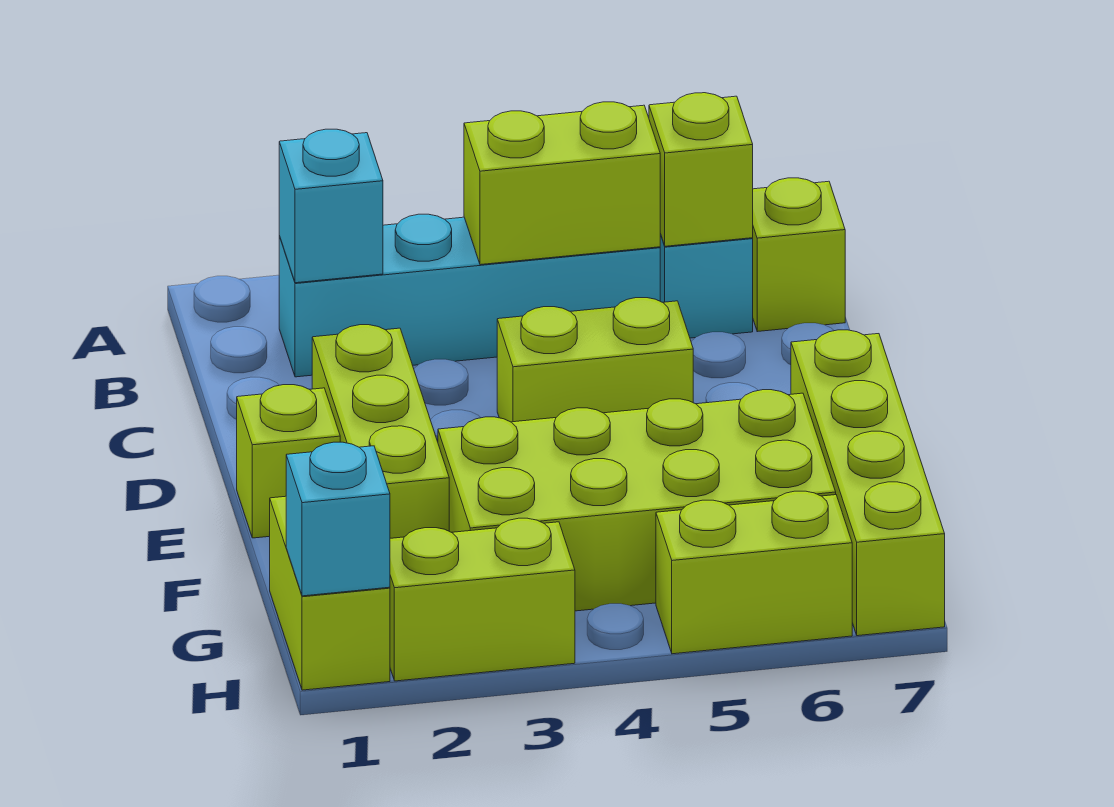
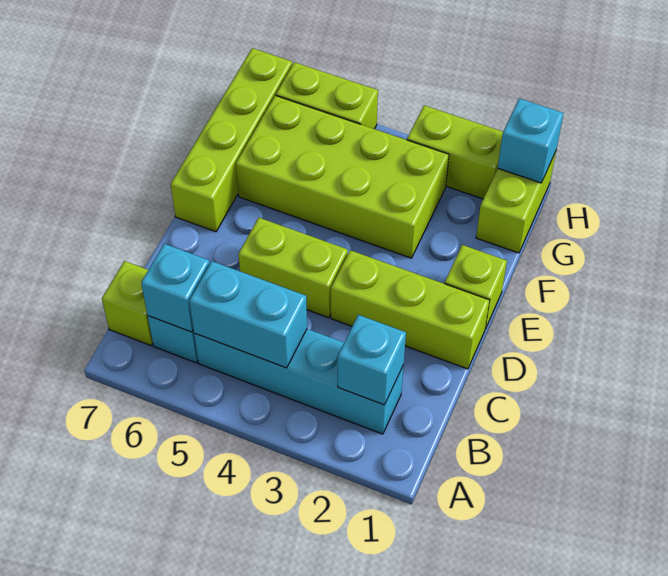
lime 1x2 brick [464,102,660,265] -> cyan 1x2 brick [189,261,307,368]
lime 1x1 brick [649,93,753,246] -> cyan 1x1 brick [141,244,210,332]
lime 1x3 brick [312,325,449,538] -> lime 1x3 brick turned to [331,250,490,369]

